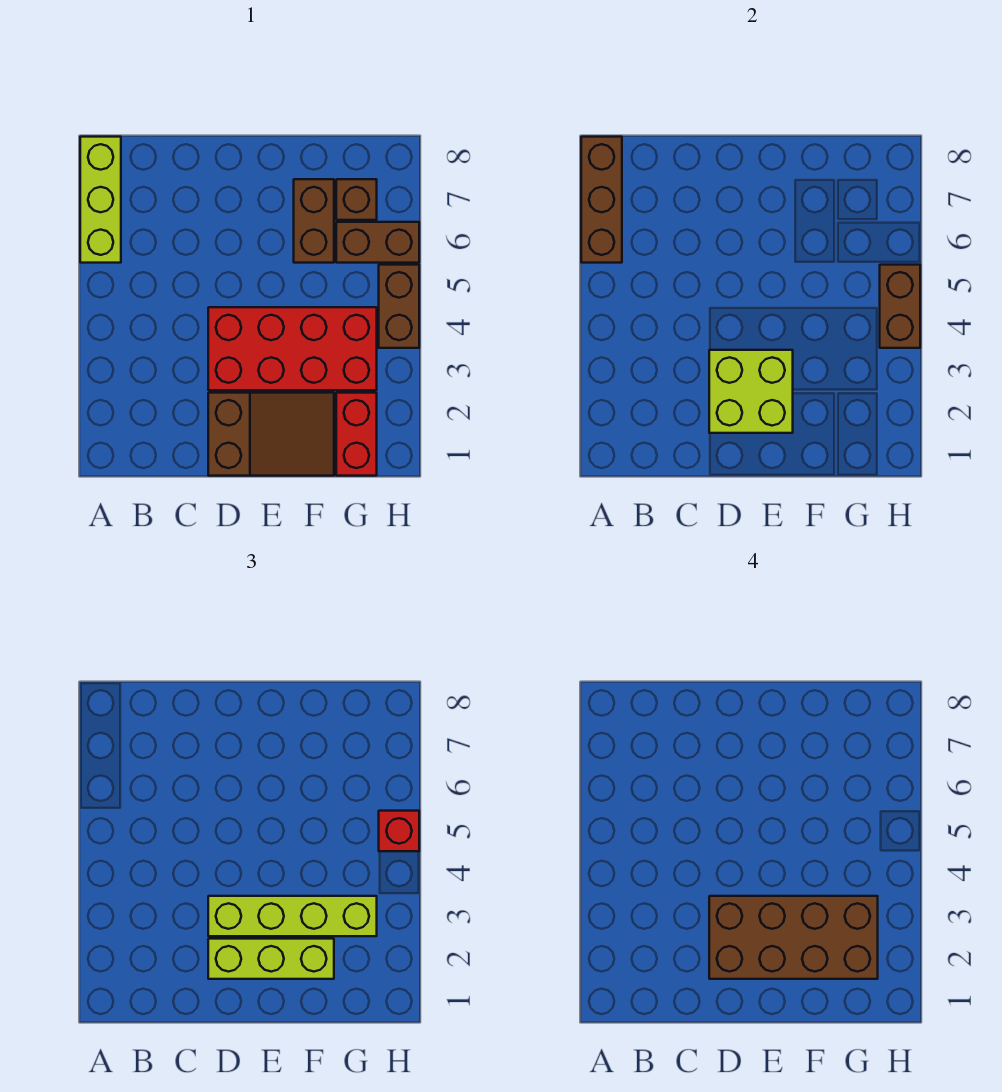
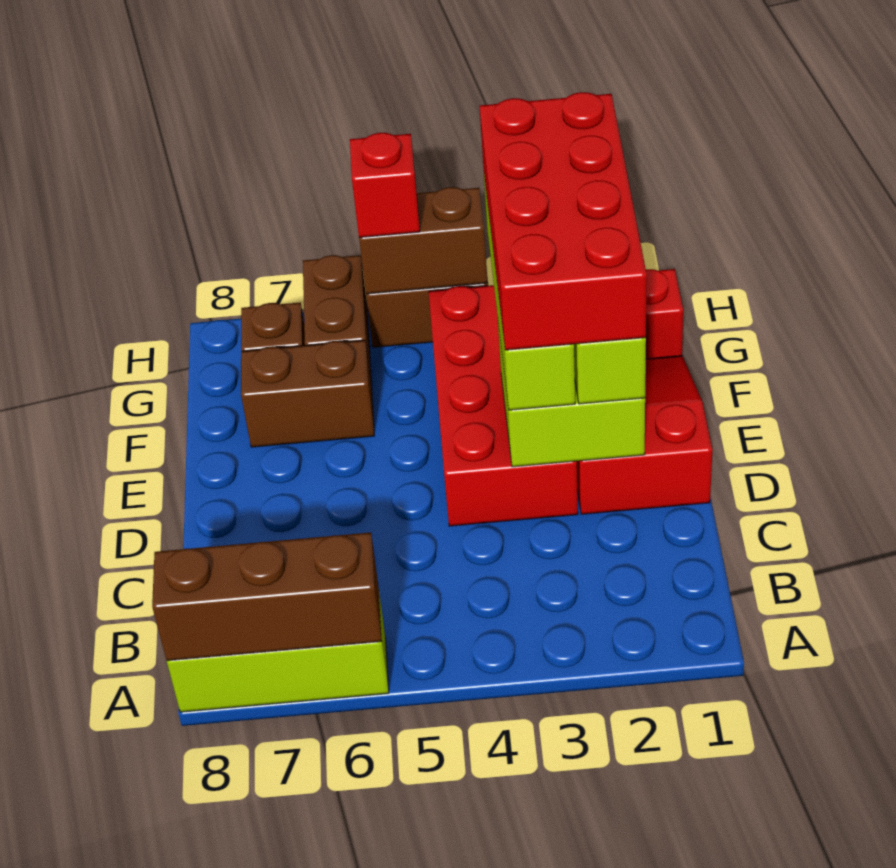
brown 2x3 slope [208,393,334,476] -> red 2x3 slope [577,356,712,514]
brown 2x4 brick [709,896,878,979] -> red 2x4 brick [480,92,647,350]

